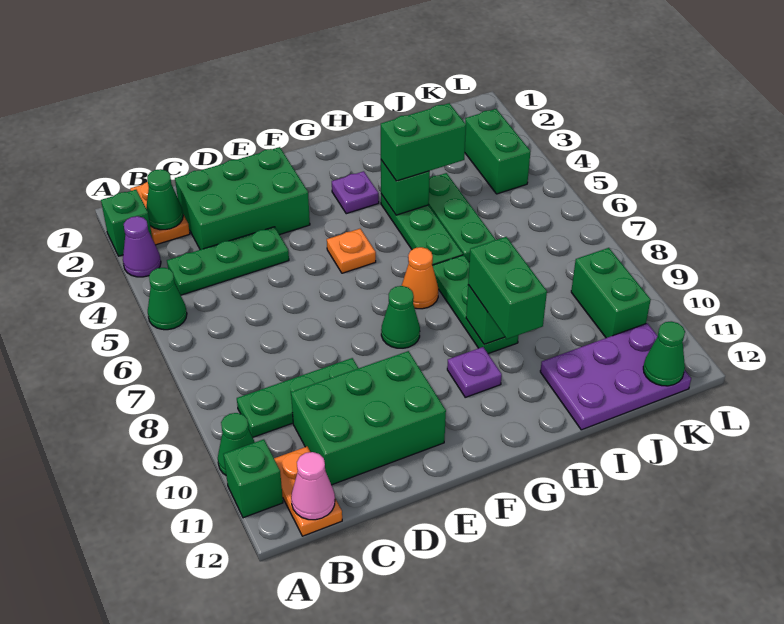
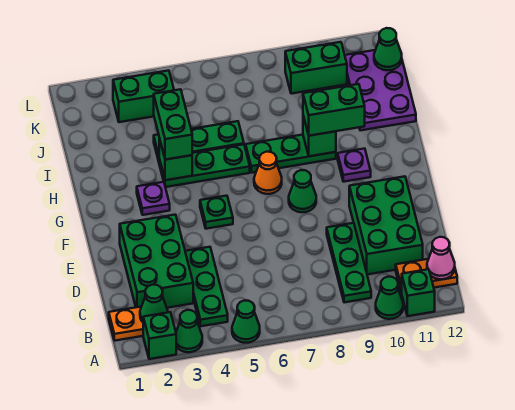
purple 1x1 cone [123,216,161,277] -> green 1x1 cone [176,310,202,352]
orange 1x1 plate [327,229,376,273] -> green 1x1 plate [200,196,233,229]

